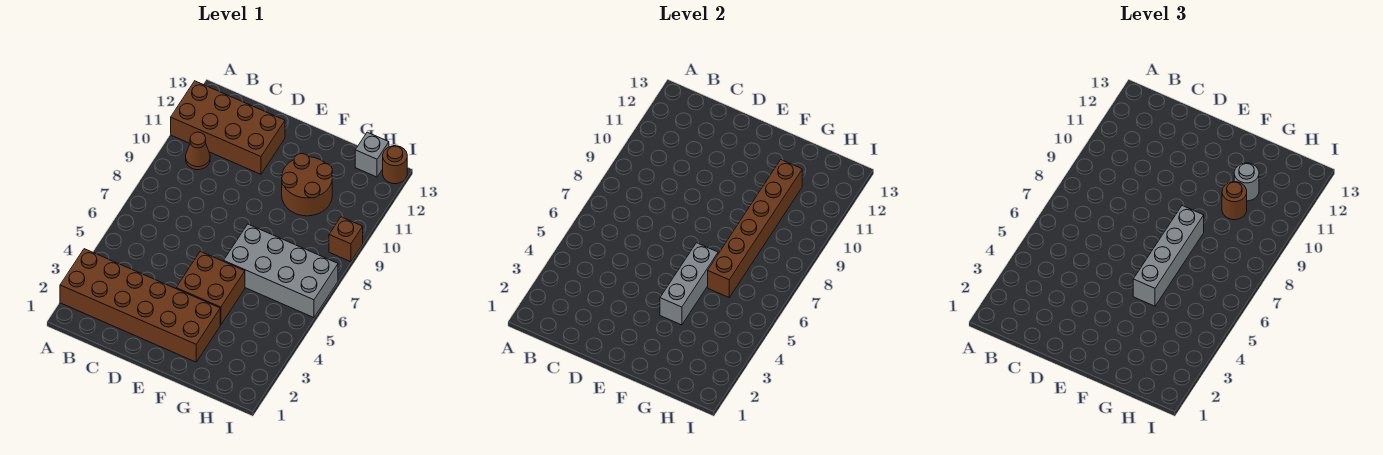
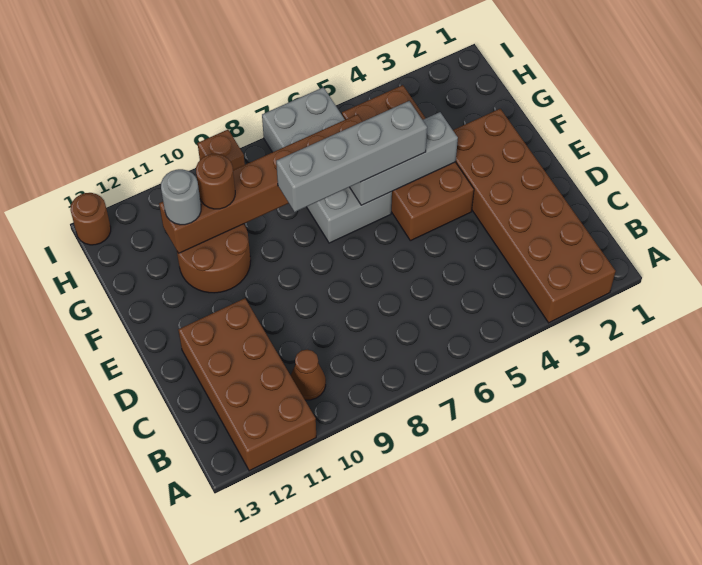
brown 2x2 brick [176,251,245,325] -> brown 2x4 brick [342,85,474,241]
grey 1x1 brick [355,132,389,177] -> none

